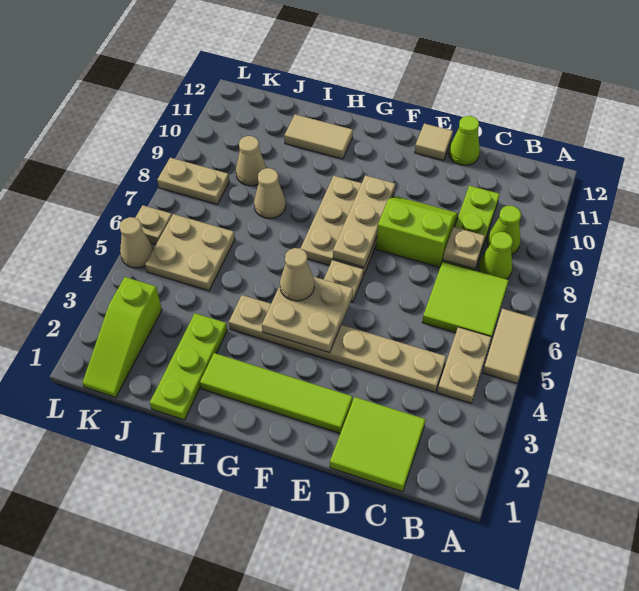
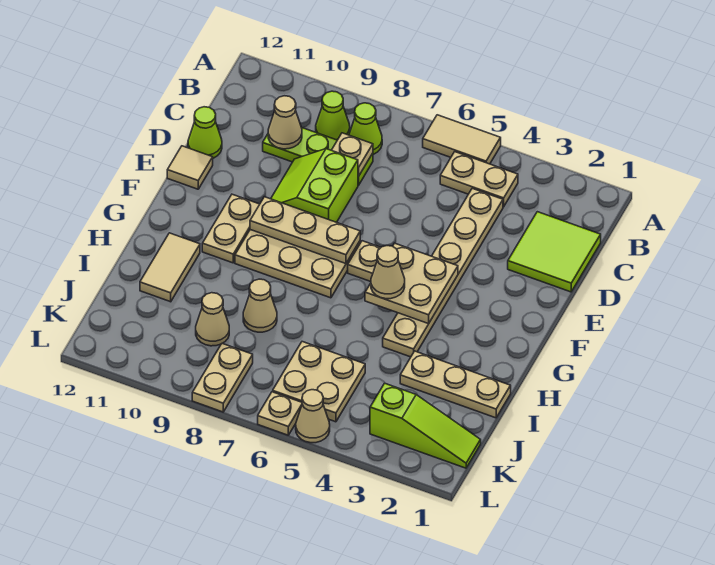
lime 2x2 tile [422,262,509,337] -> none
none -> tan 1x1 cone [268,96,302,149]
lime 1x4 tile [200,353,353,433] -> none
none -> tan 1x2 plate [202,194,260,263]
lime 1x3 plate [150,313,227,420] -> tan 1x3 plate [400,351,511,418]

